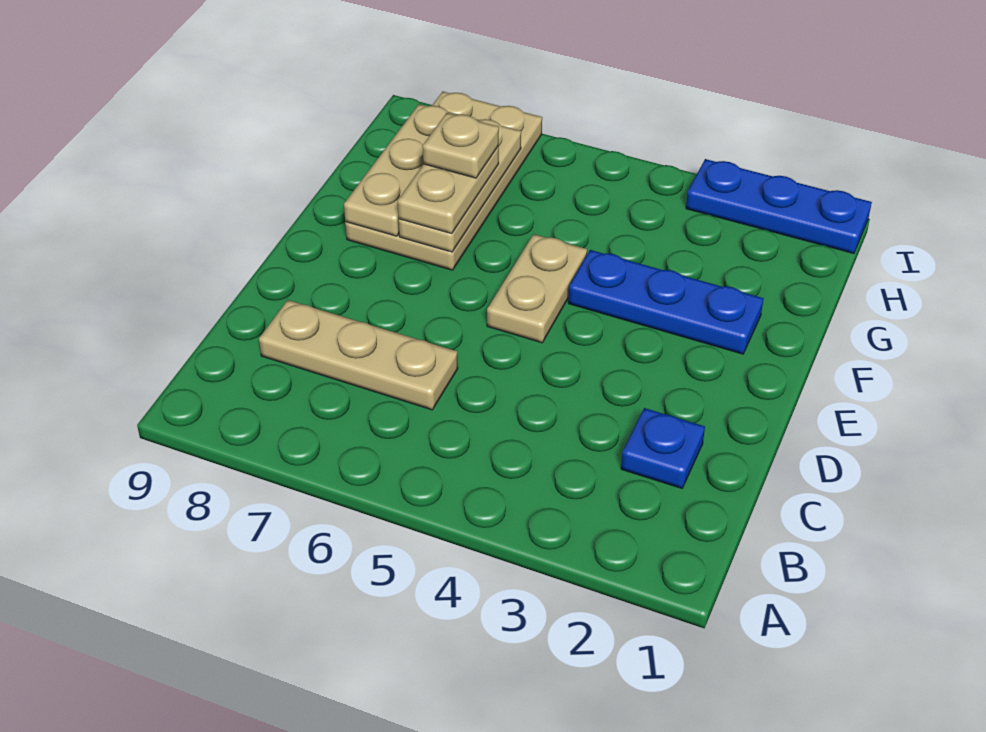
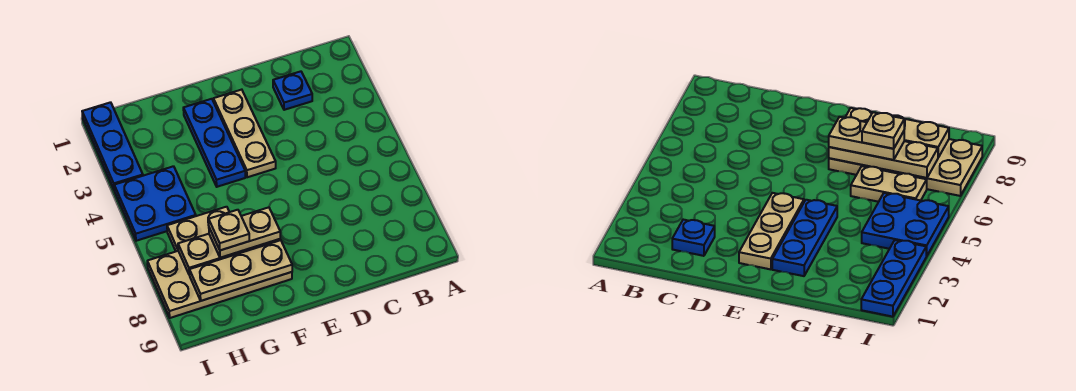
tan 1x3 plate [259,300,458,410] -> tan 1x3 plate moved to [213,90,276,177]
tan 1x2 plate [487,234,587,343] -> tan 1x2 plate moved to [167,207,229,251]
none -> blue 2x2 plate [114,166,196,241]

